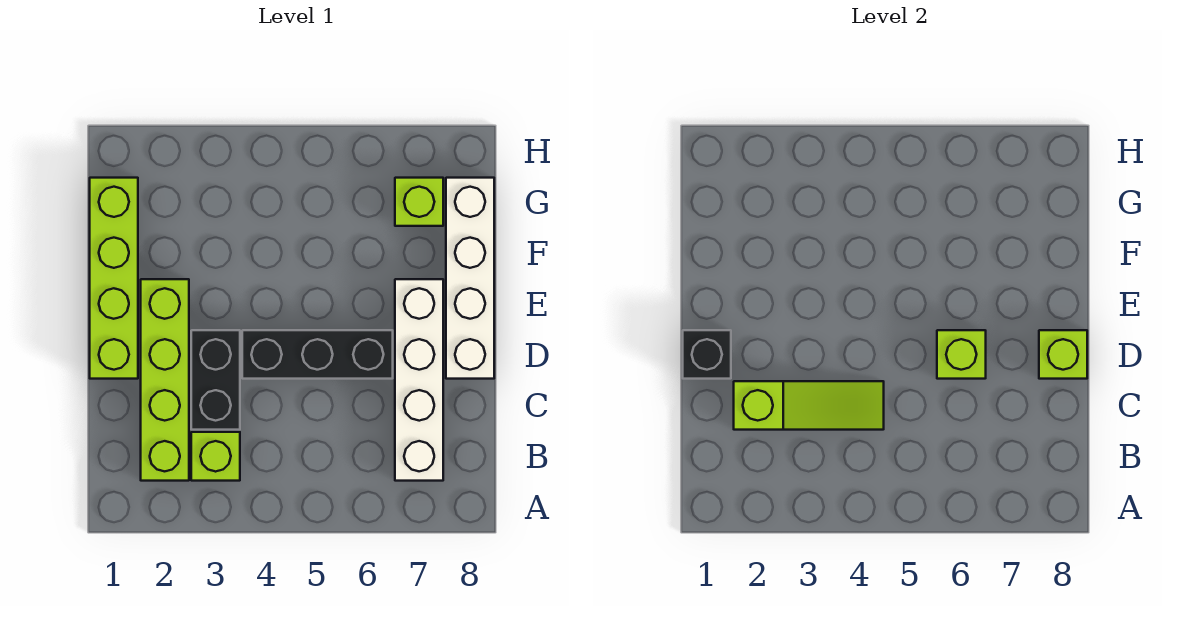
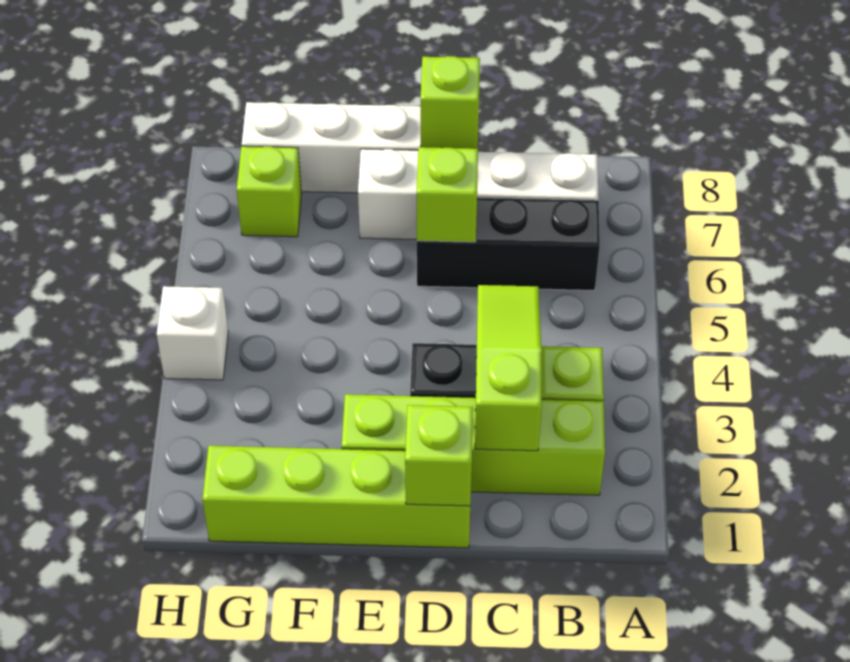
black 1x1 brick [683,330,731,379] -> lime 1x1 brick [405,405,473,506]
black 1x3 brick [242,330,393,379] -> black 1x3 brick turned to [417,197,600,291]
none -> white 1x1 brick [157,286,228,380]

